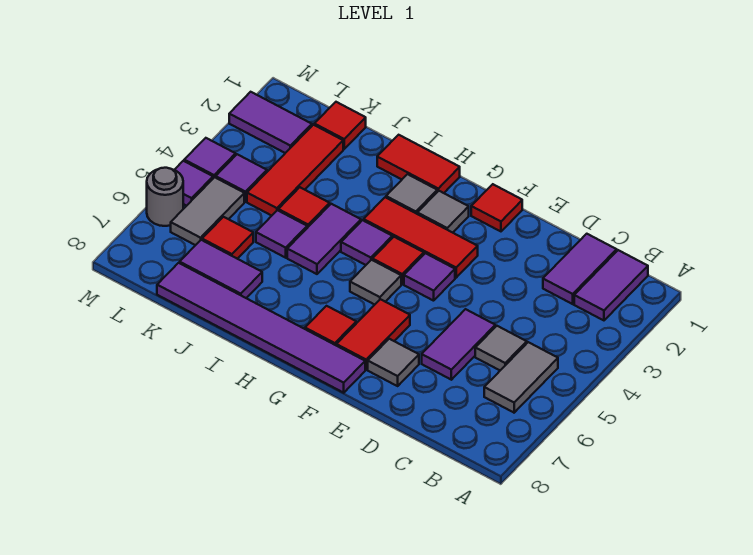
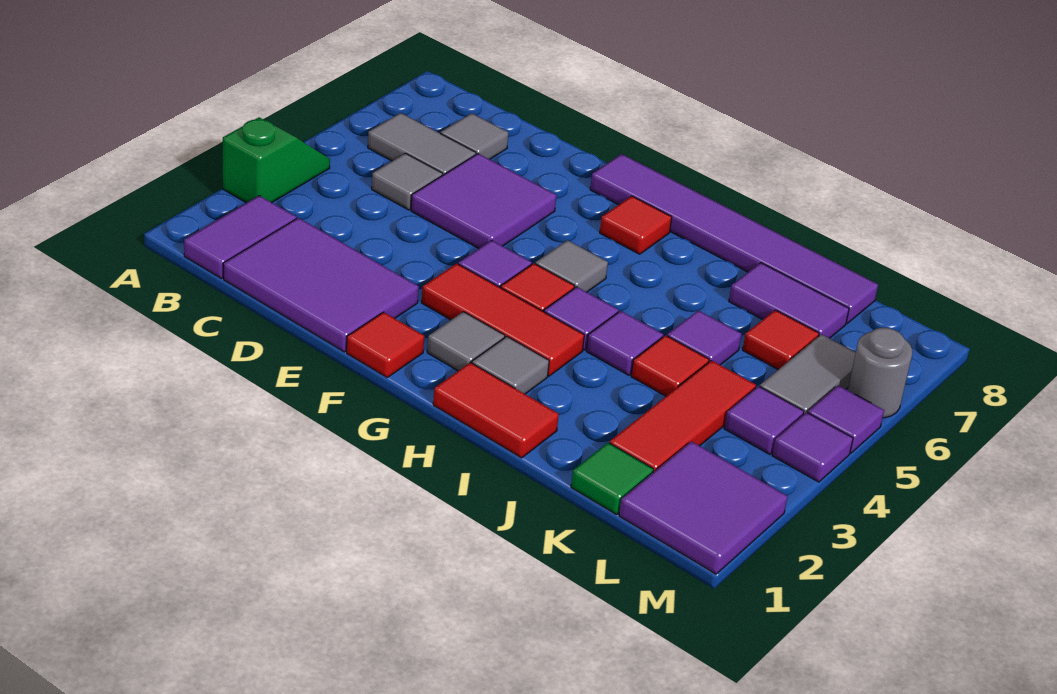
none -> green 1x2 slope [223,117,330,203]
grey 1x2 tile [484,342,558,413] -> grey 1x2 tile turned to [368,113,476,175]
purple 1x2 tile [543,234,617,304] -> purple 2x3 tile [223,218,419,352]
purple 1x2 tile [422,309,495,380] -> purple 2x2 tile [411,154,556,248]
grey 1x1 tile [368,339,419,386] -> grey 1x1 tile moved to [440,113,509,159]
red 1x2 tile [336,299,410,370] -> none
purple 1x2 tile [287,204,361,274] -> purple 1x1 tile [586,311,663,375]
red 1x1 tile [314,102,366,149] -> green 1x1 tile [571,443,654,515]
purple 1x2 tile [229,92,312,153] -> purple 2x2 tile [619,441,788,574]

